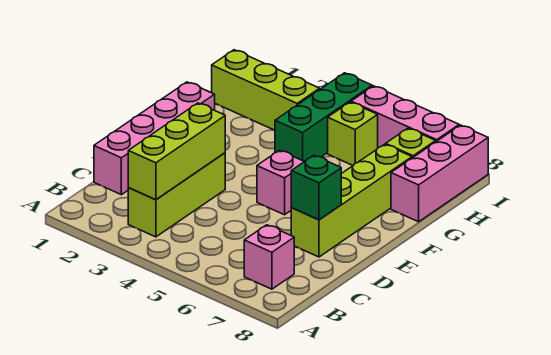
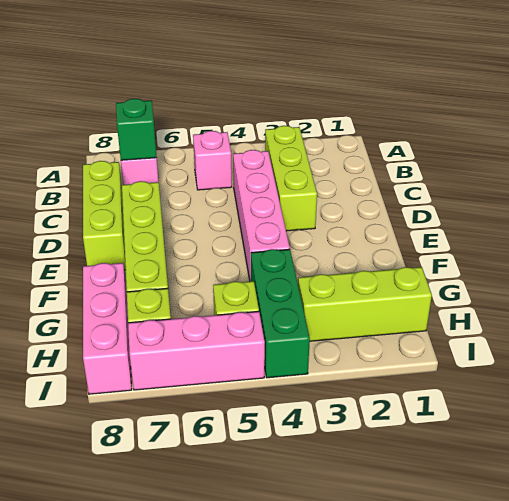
lime 1x3 brick [128,103,225,200] -> lime 1x3 brick moved to [83,161,126,270]
pink 1x4 brick [94,82,215,195] -> pink 1x4 brick moved to [233,150,290,281]
green 1x1 brick [291,155,341,220] -> green 1x1 brick moved to [116,99,157,160]
pink 1x1 brick [257,150,304,215] -> pink 1x1 brick moved to [193,131,232,190]

